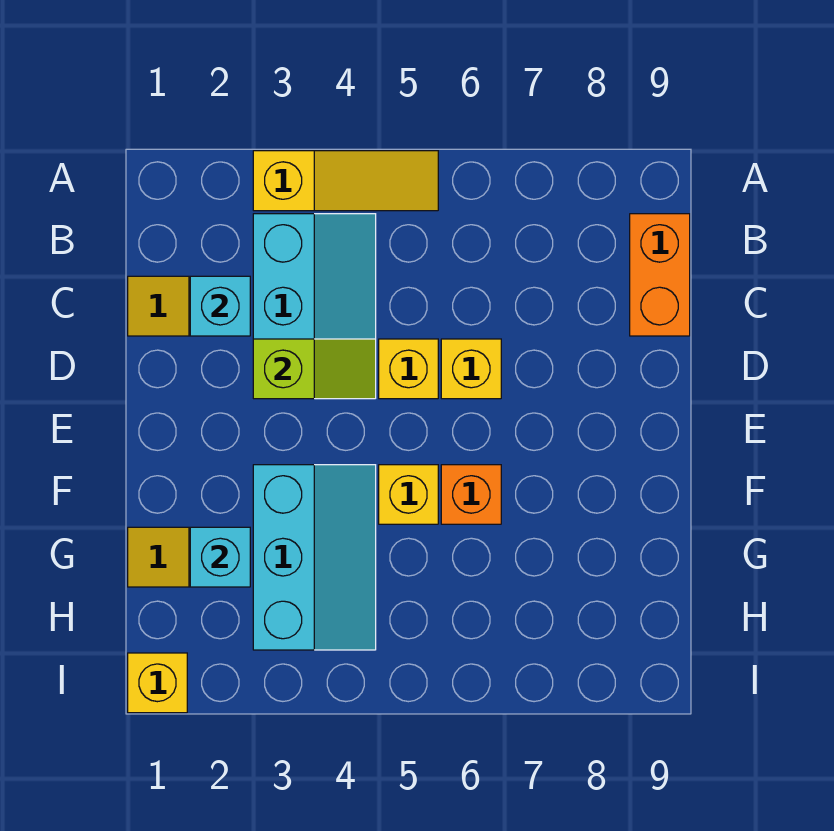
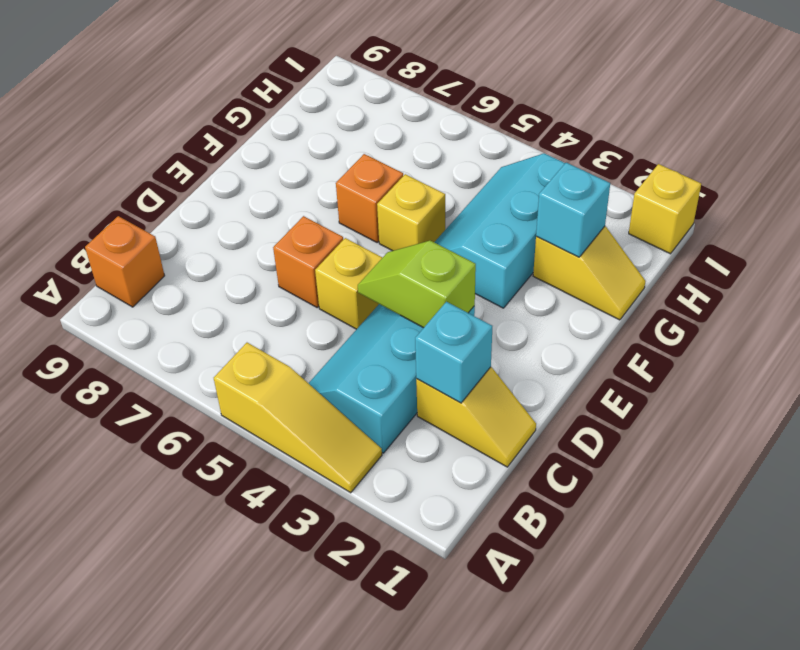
yellow 1x3 slope [253,151,438,211] -> yellow 1x3 slope turned to [214,343,382,493]
orange 1x2 brick [630,214,690,336] -> orange 1x1 brick [85,216,165,307]
yellow 1x1 brick [441,339,501,399] -> orange 1x1 brick [273,216,343,307]

